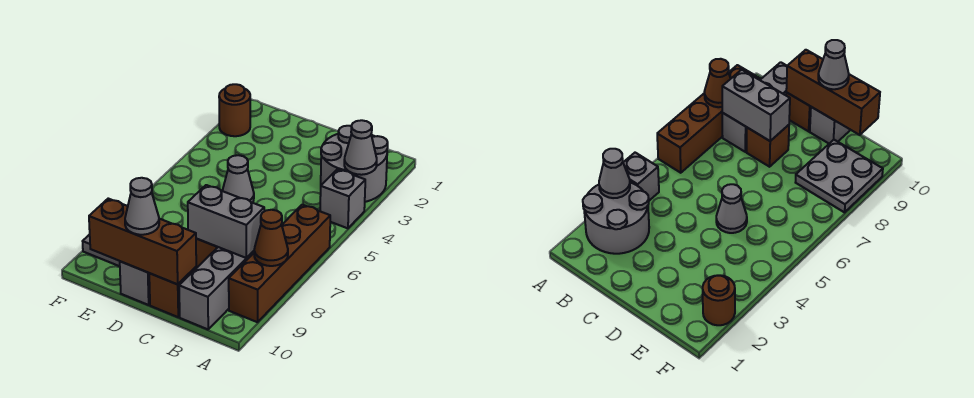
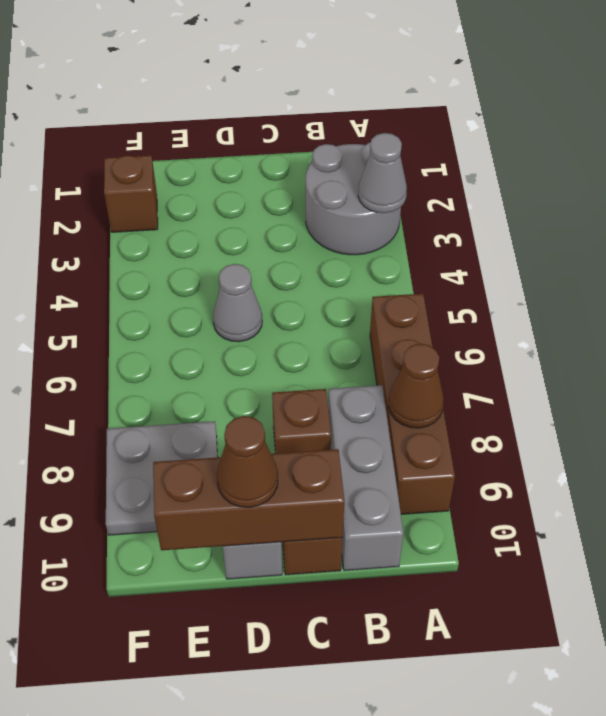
grey 1x1 brick [320,169,365,228] -> none
grey 1x2 brick [188,185,264,258] -> none
grey 1x1 cone [125,178,159,235] -> brown 1x1 cone [217,416,278,508]
brown 1x1 round brick [219,84,250,136] -> brown 1x1 brick [104,155,158,232]

